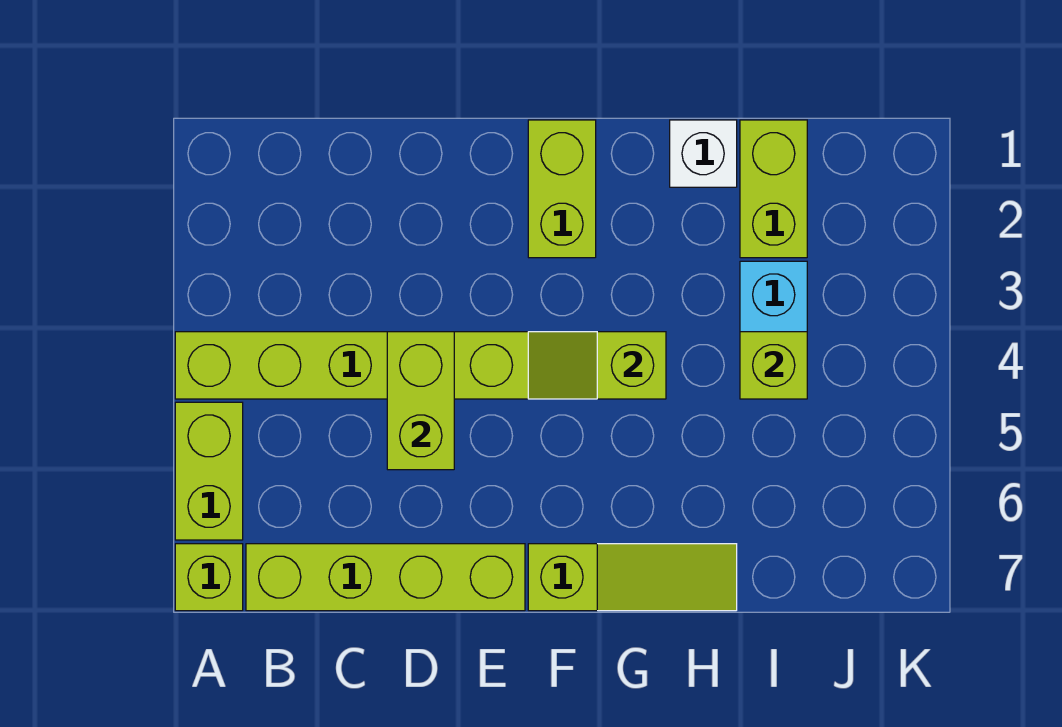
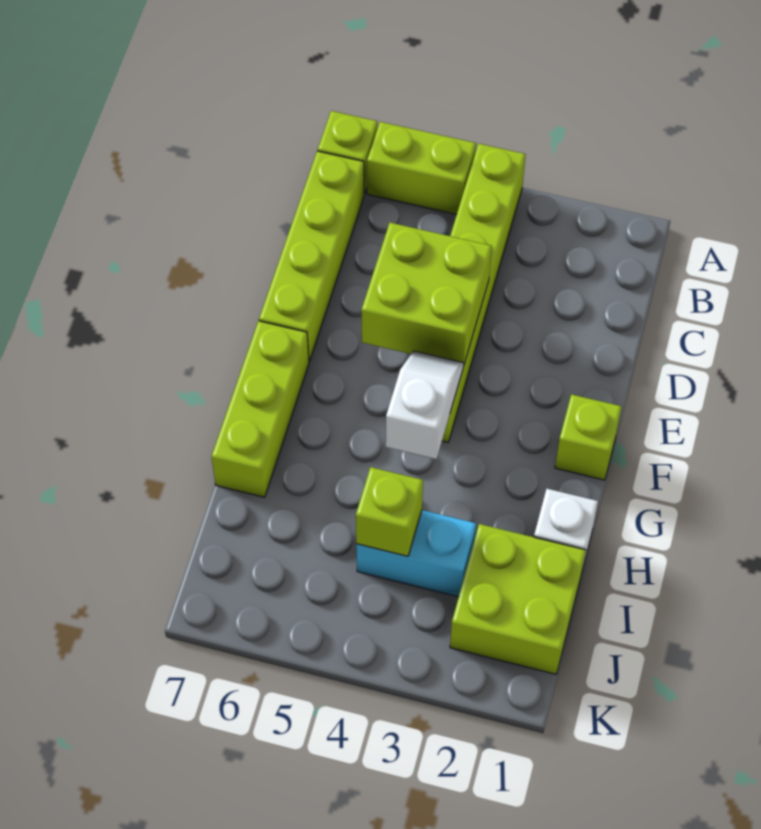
lime 1x2 brick [387,332,454,470] -> lime 2x2 brick [361,223,492,366]
lime 1x2 brick [528,120,596,258] -> lime 1x1 brick [555,394,622,480]
lime 1x2 slope [528,332,666,399] -> white 1x2 slope [386,351,463,459]
lime 1x3 slope [528,544,737,611] -> lime 1x3 brick [211,321,309,497]
lime 1x2 brick [740,120,807,258] -> lime 2x2 brick [450,524,586,674]

